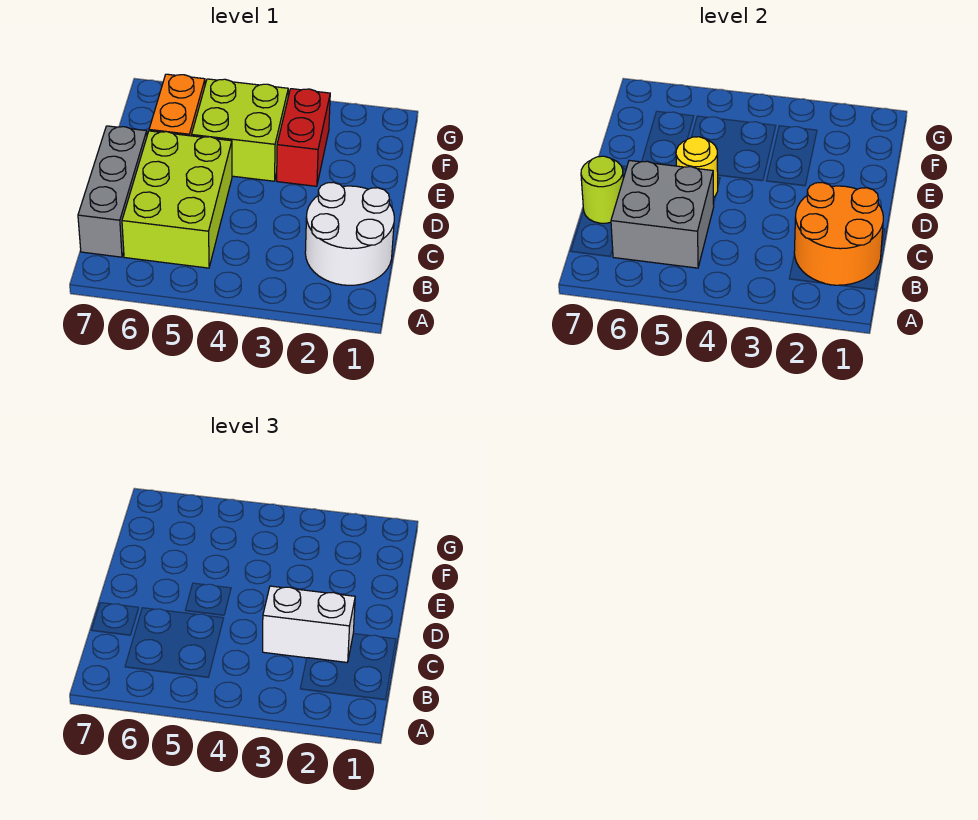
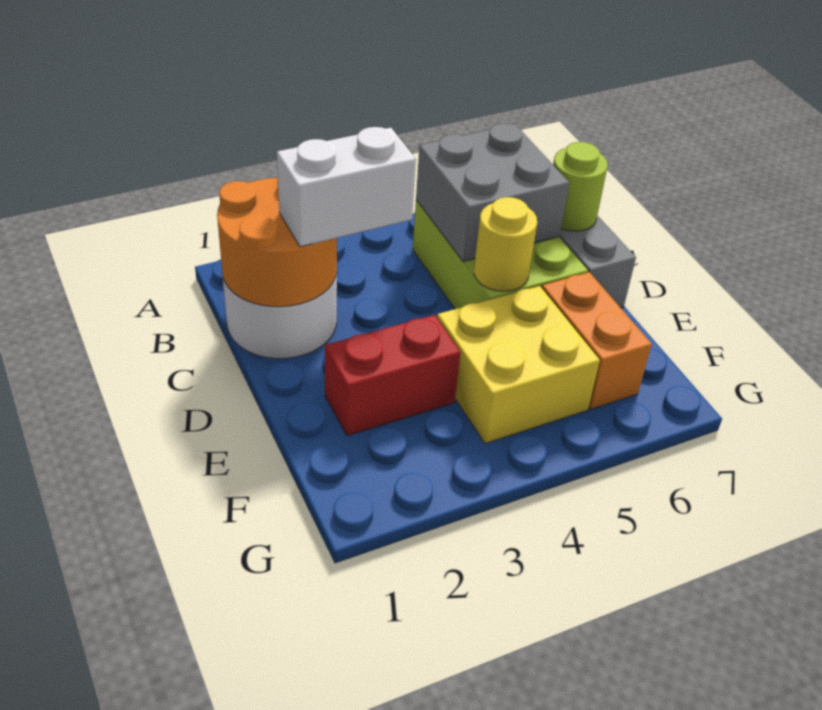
red 1x2 brick [277,89,330,186] -> red 1x2 brick turned to [325,315,461,436]
lime 2x2 brick [192,79,288,181] -> yellow 2x2 brick [437,286,600,444]

